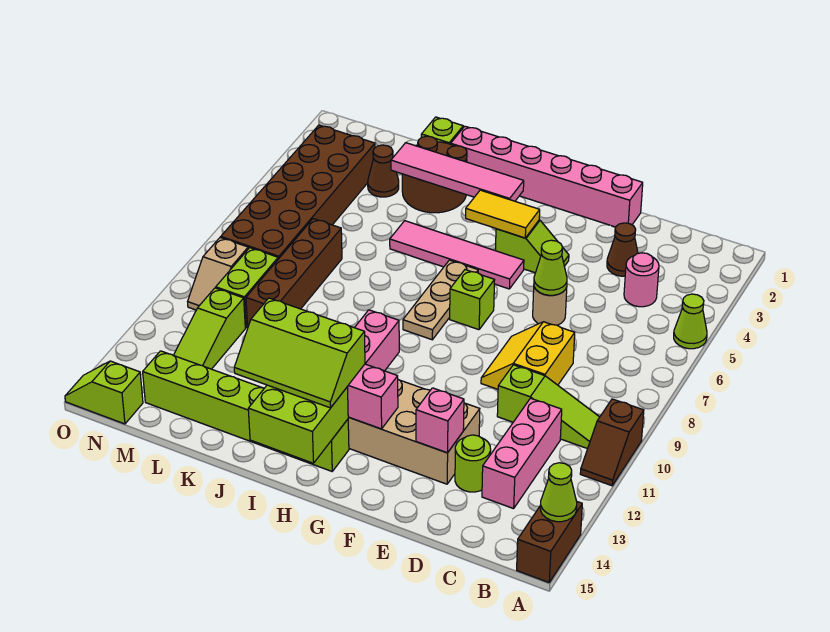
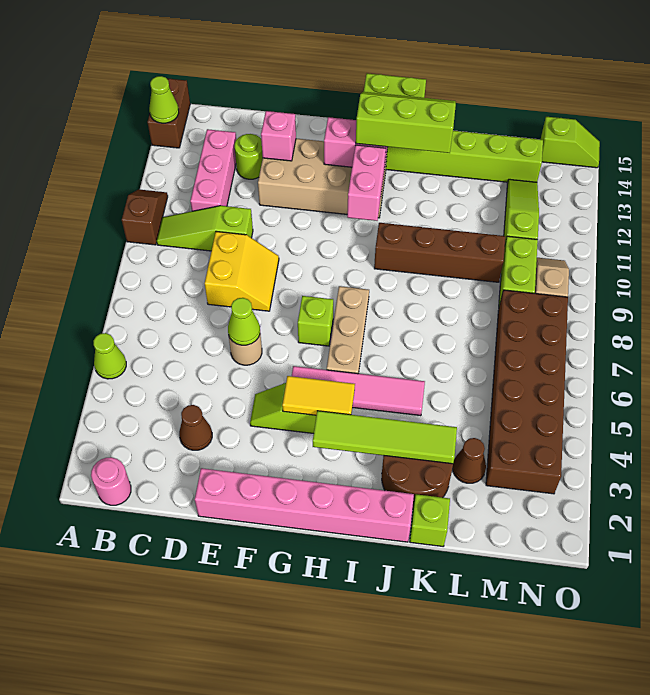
pink 1x1 round brick [624,253,659,307] -> pink 1x1 round brick moved to [91,457,131,505]
pink 1x4 tile [391,143,524,201] -> lime 1x4 tile [313,411,457,464]
brown 1x4 brick [246,219,342,326] -> brown 1x4 brick turned to [374,223,505,282]

